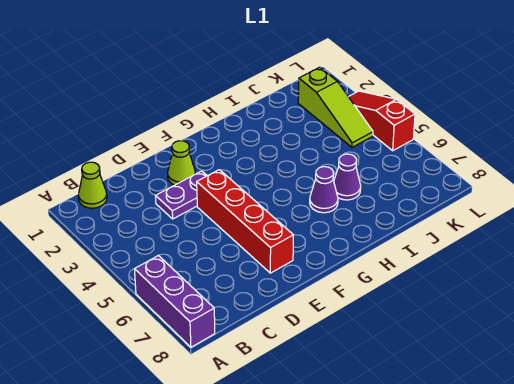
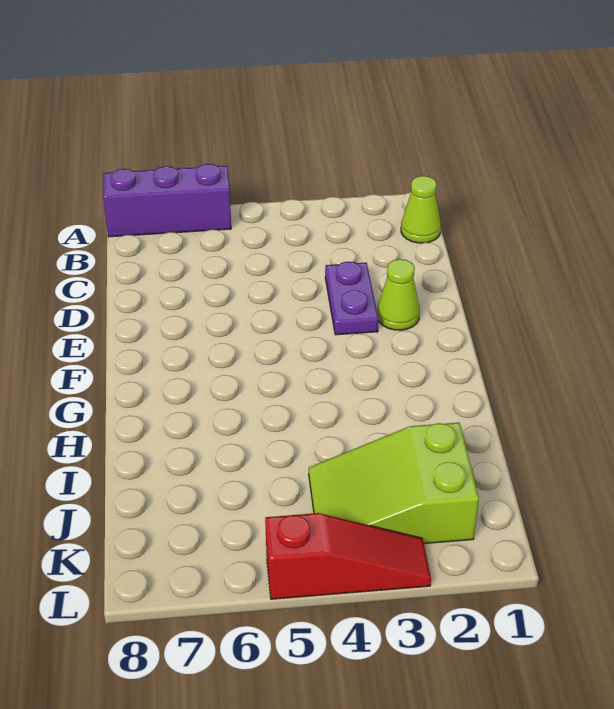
red 1x4 brick [197,170,293,273] -> none
purple 1x1 cone [310,167,338,213] -> none
purple 1x1 cone [334,154,361,200] -> none
lime 1x3 slope [298,67,373,147] -> lime 2x3 slope [309,423,479,544]

